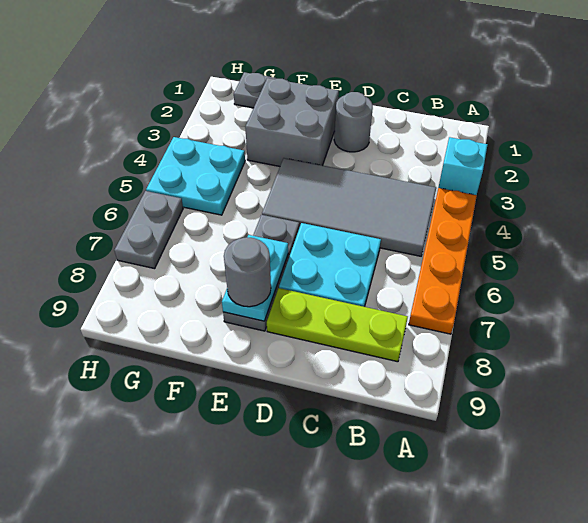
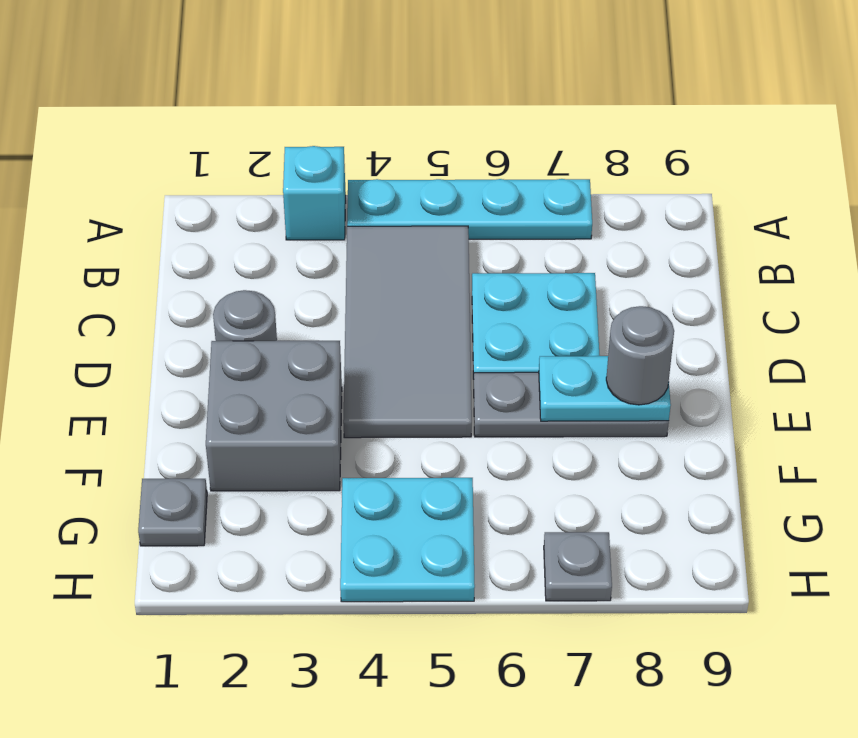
orange 1x4 plate [409,188,477,334] -> cyan 1x4 plate [347,179,592,239]
lime 1x3 plate [267,288,408,362] -> none
grey 1x2 plate [114,191,183,269] -> grey 1x1 plate [544,532,612,601]

